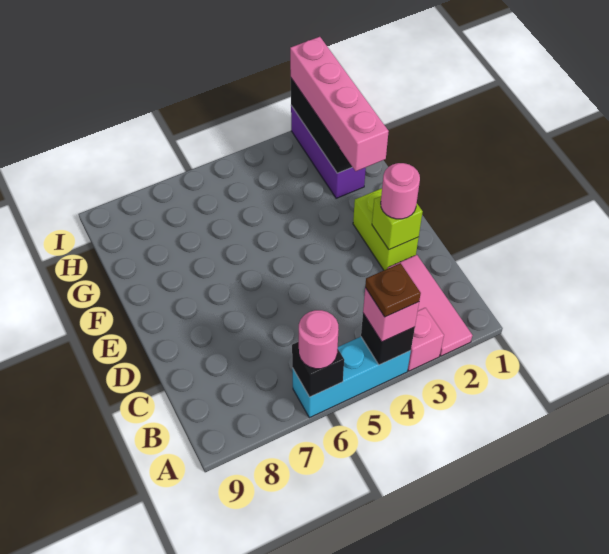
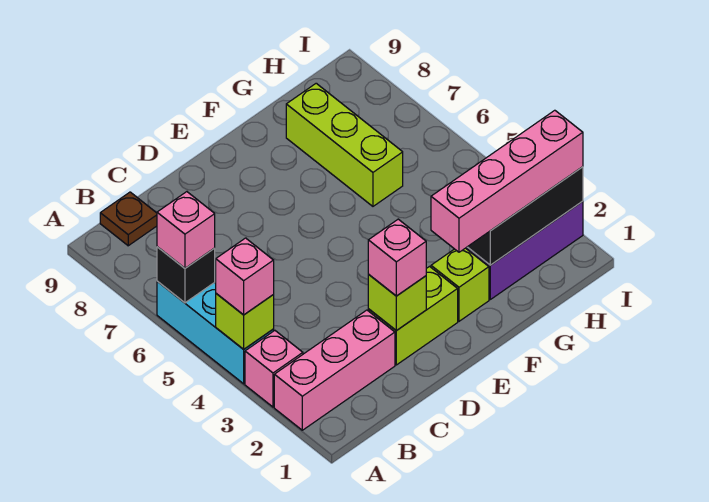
pink 1x3 tile [388,255,472,356] -> pink 1x3 brick [274,310,395,430]
black 1x1 brick [361,314,415,365] -> lime 1x1 brick [216,294,274,349]
brown 1x1 plate [365,263,421,317] -> brown 1x1 plate moved to [100,192,157,246]
pink 1x1 round brick [299,310,339,369] -> pink 1x1 brick [157,192,215,268]
pink 1x1 round brick [381,163,420,219] -> pink 1x1 brick [368,219,426,296]
none -> lime 1x1 brick [431,248,489,321]
none -> lime 1x3 brick [286,83,403,206]

